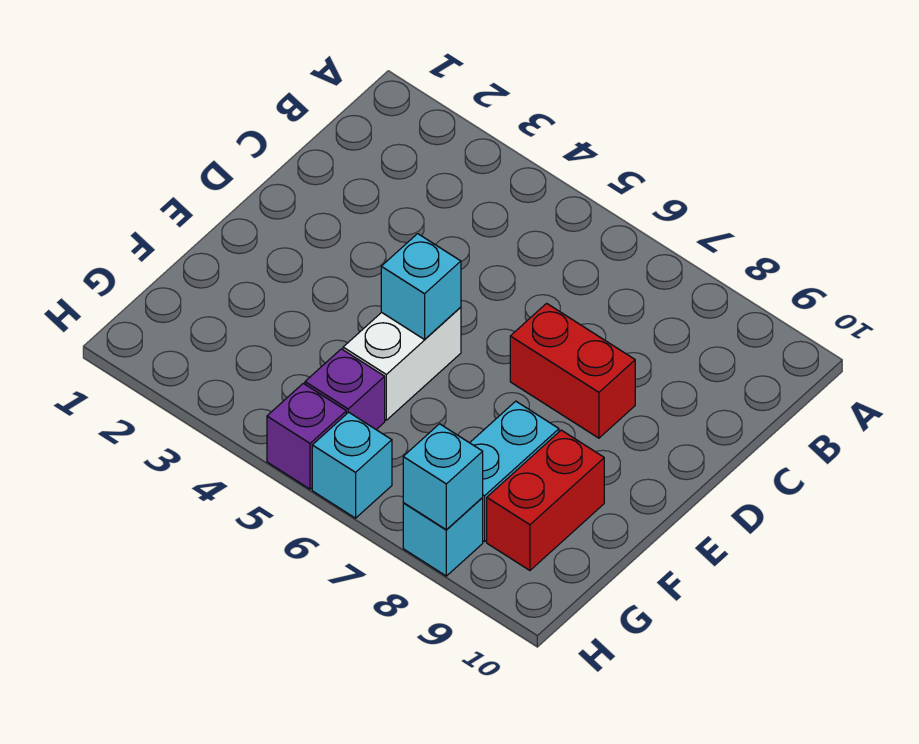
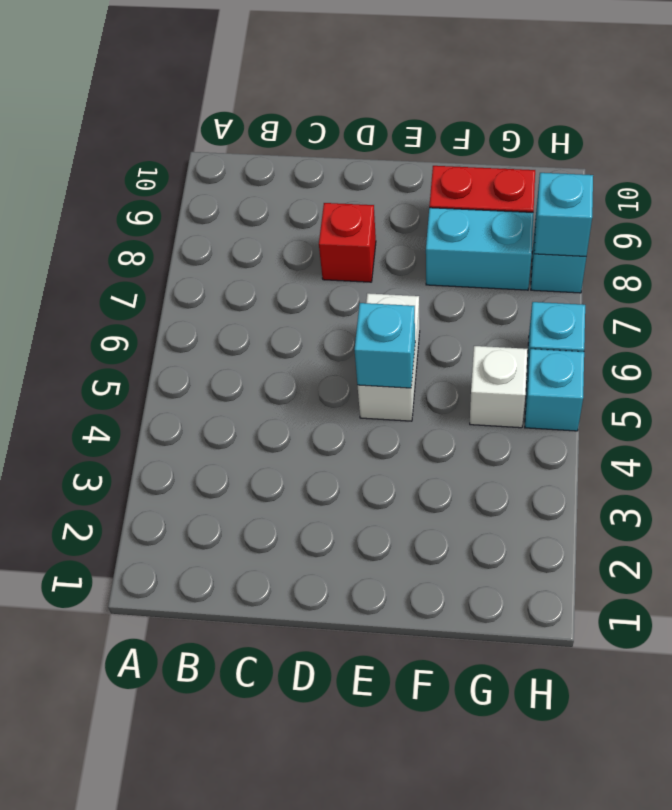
red 1x2 brick [510,303,635,438] -> red 1x1 brick [319,203,376,282]
white 1x2 brick [343,307,461,420] -> white 1x2 brick turned to [357,293,420,421]
purple 1x1 brick [305,349,385,429] -> white 1x1 brick [470,346,528,428]
purple 1x1 brick [267,383,346,489] -> cyan 1x1 brick [525,349,584,431]

